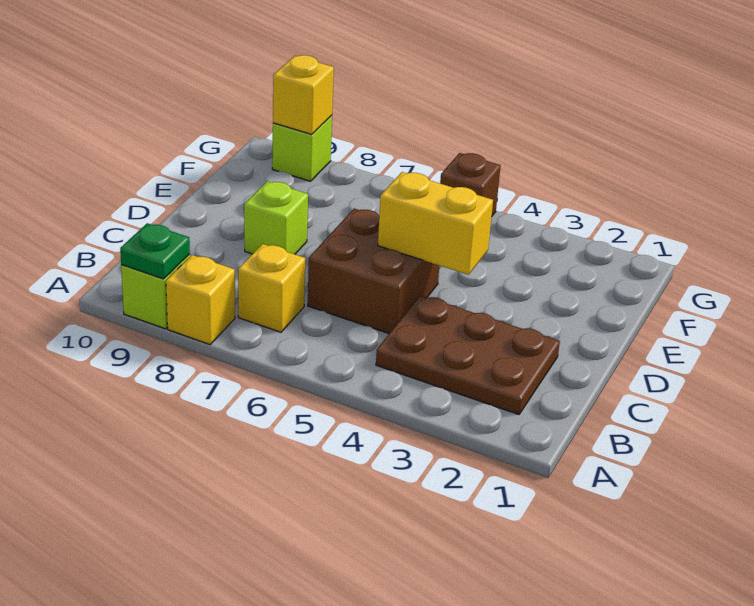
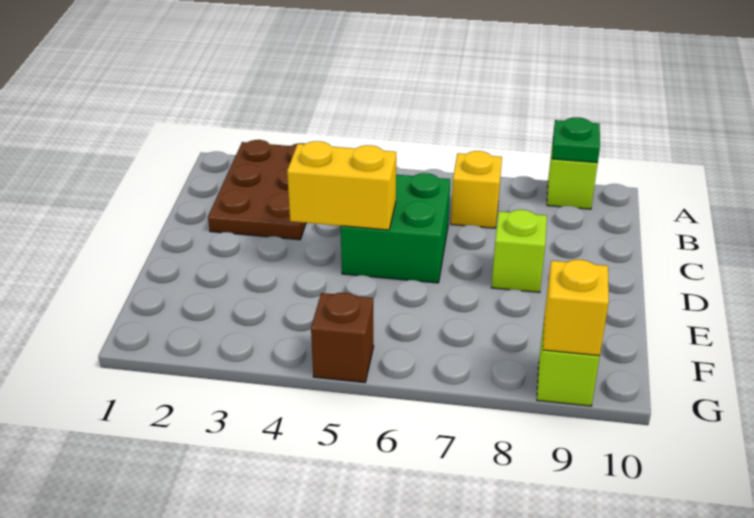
yellow 1x1 brick [166,255,235,345] -> none
brown 2x3 plate [376,295,560,415] -> brown 2x3 plate turned to [208,140,306,240]
brown 2x2 brick [308,208,439,333] -> green 2x2 brick [341,173,450,283]

